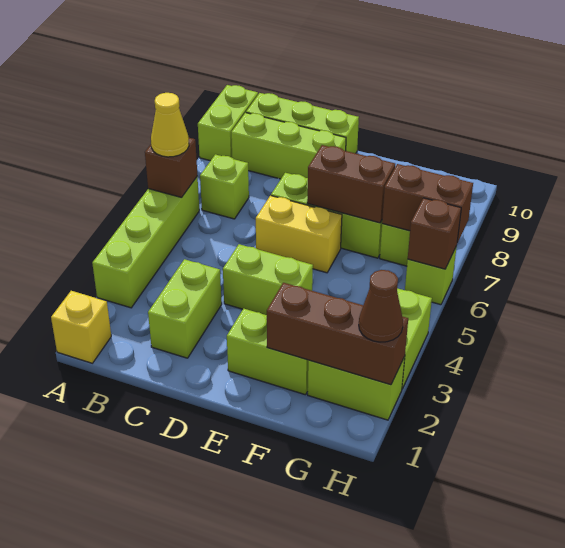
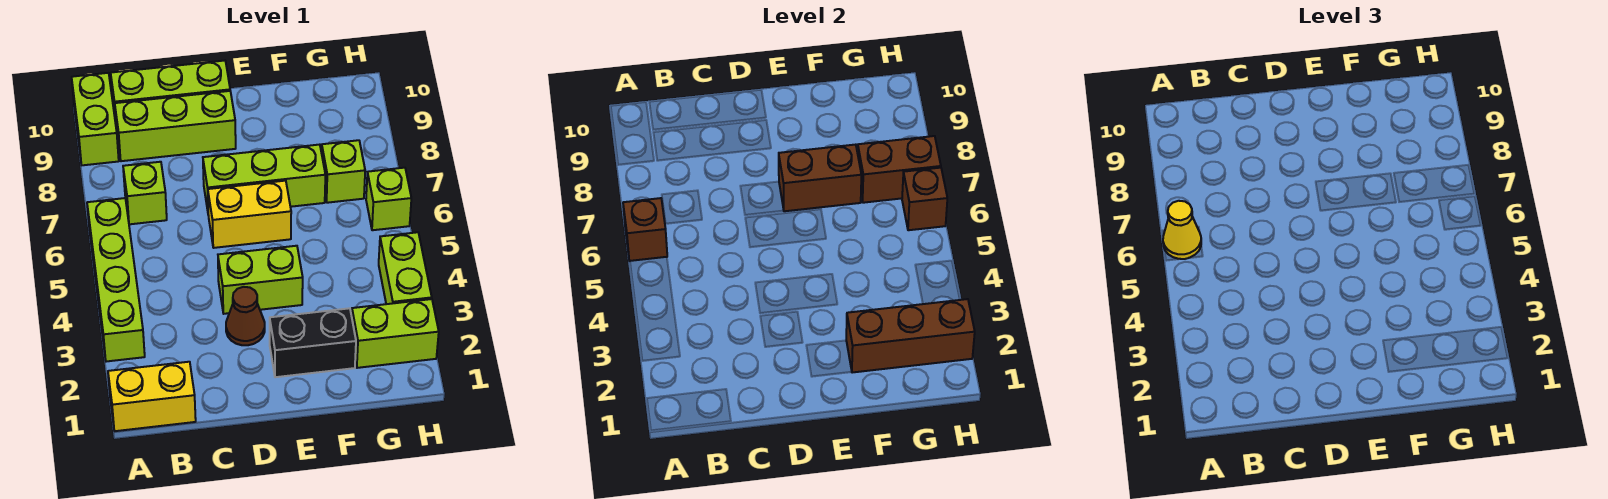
yellow 1x1 brick [51,291,111,363] -> yellow 1x2 brick [108,362,196,431]
lime 1x2 brick [148,259,222,358] -> none
lime 1x2 brick [227,309,308,395] -> black 1x2 brick [270,308,356,377]
brown 1x1 cone [359,270,403,342] -> brown 1x1 cone moved to [226,287,265,345]

